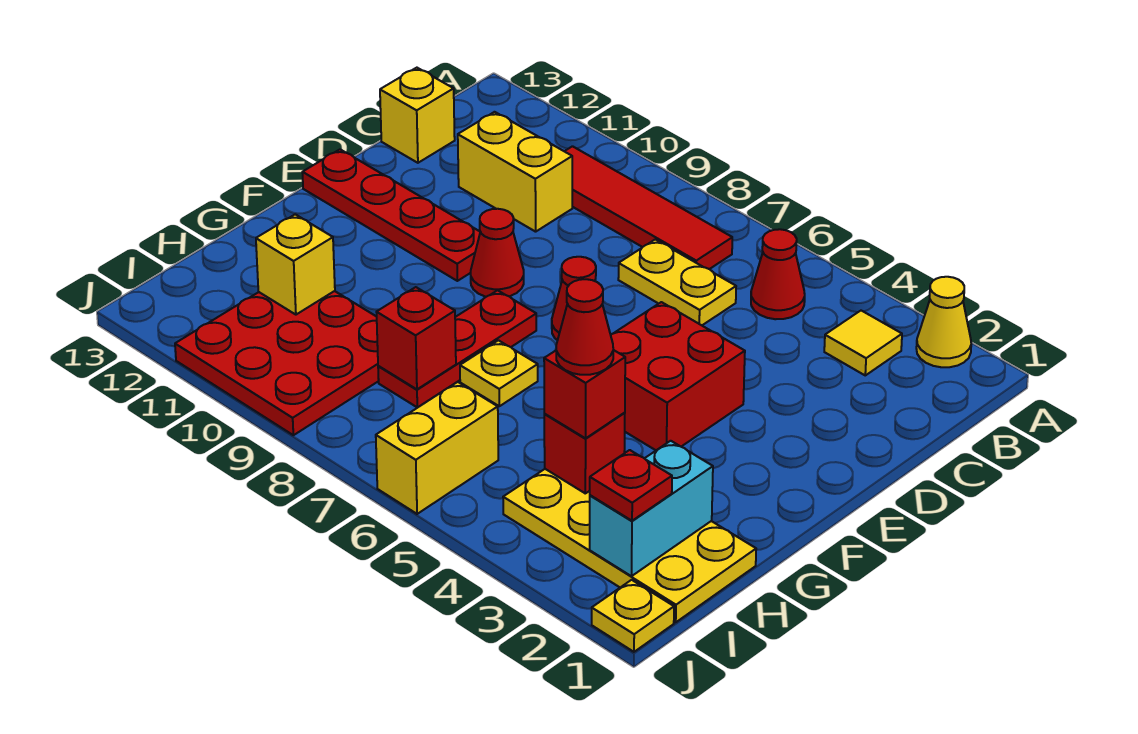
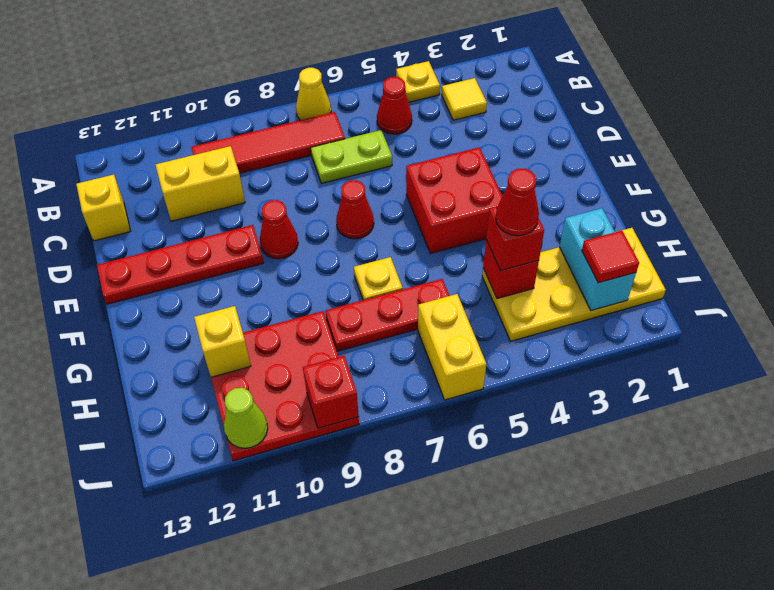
yellow 1x1 cone [916,277,971,367] -> yellow 1x1 cone moved to [296,68,331,120]
yellow 1x2 plate [618,240,736,325] -> lime 1x2 plate [311,130,392,183]
red 1x3 plate [378,290,536,408] -> red 1x3 plate turned to [325,279,449,351]
red 1x1 brick [377,287,456,389] -> red 1x1 brick moved to [303,356,359,428]
red 1x1 plate [590,450,672,521] -> red 1x1 tile [582,230,639,283]
yellow 1x1 plate [592,580,674,652] -> yellow 1x1 plate moved to [396,61,440,102]
none -> lime 1x1 cone [224,388,268,448]

